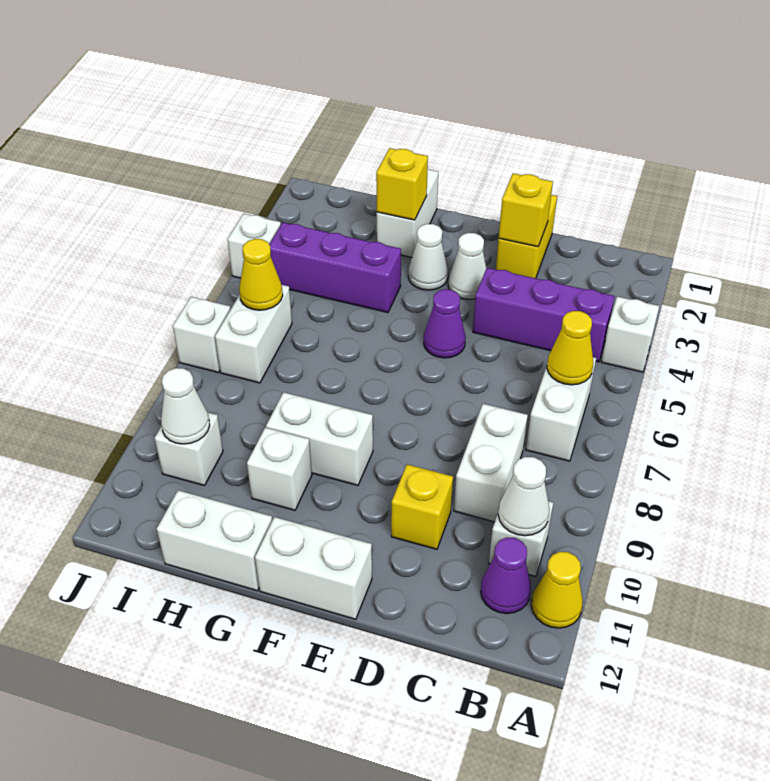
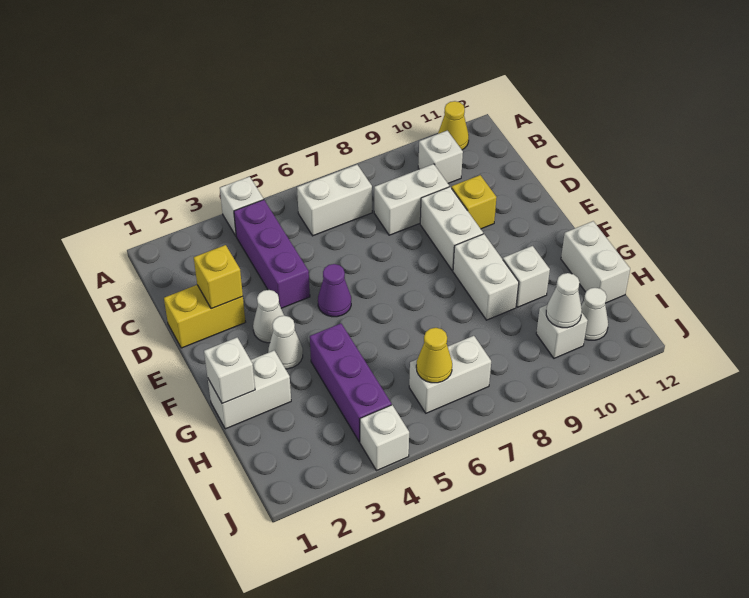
yellow 1x1 cone [547,311,593,385] -> none
white 1x1 cone [498,457,549,536] -> white 1x1 cone moved to [581,288,608,340]
purple 1x1 cone [481,538,531,614] -> none
white 1x2 brick [255,517,372,619] -> white 1x2 brick moved to [420,187,483,271]
yellow 1x1 brick [376,148,428,220] -> none
white 1x1 brick [173,297,231,372] -> white 1x1 brick moved to [204,338,255,404]

